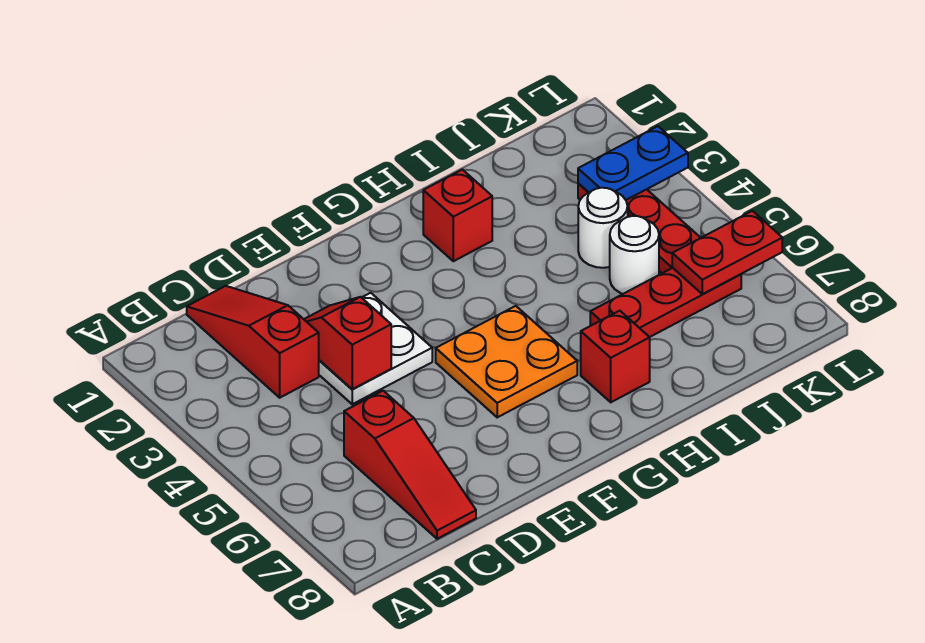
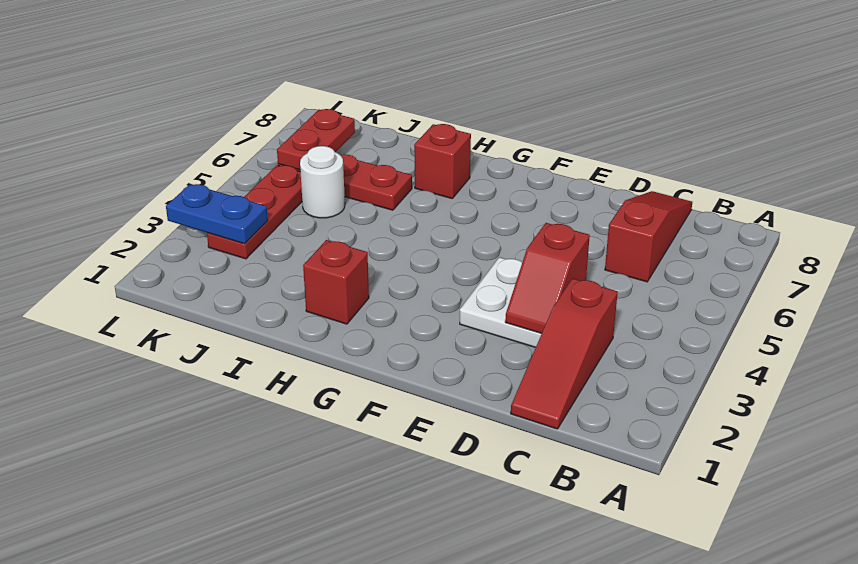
orange 2x2 plate [436,306,577,417] -> none
white 1x1 round brick [578,188,628,268] -> none
red 1x2 plate [672,211,782,294] -> red 1x2 plate turned to [277,109,355,170]

